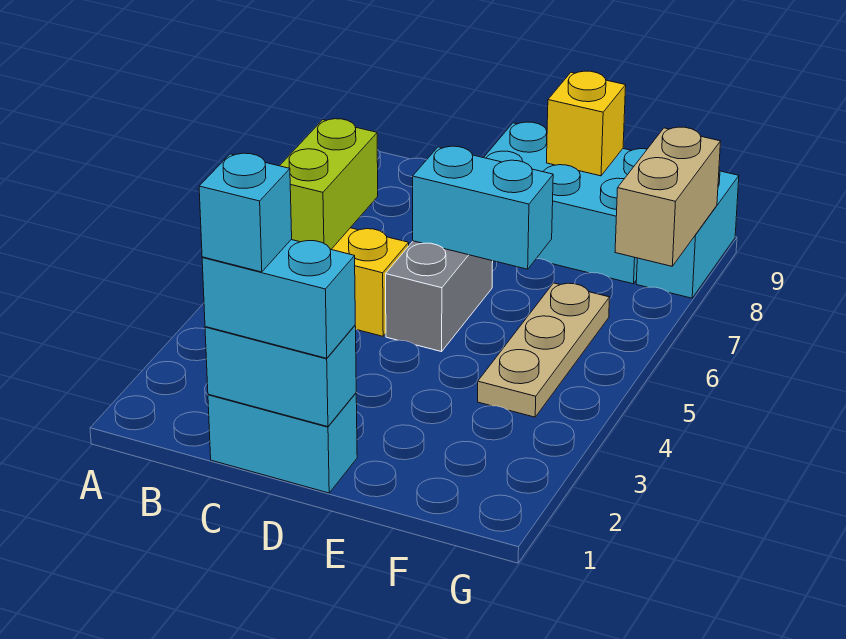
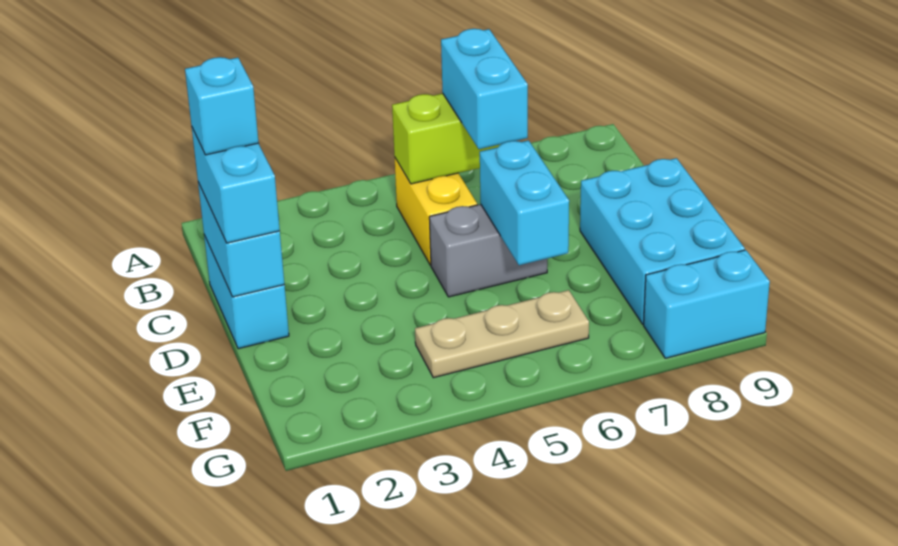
none -> cyan 1x2 brick [441,29,528,149]
yellow 1x1 brick [547,71,626,176] -> none
tan 1x2 brick [615,127,721,266] -> none

